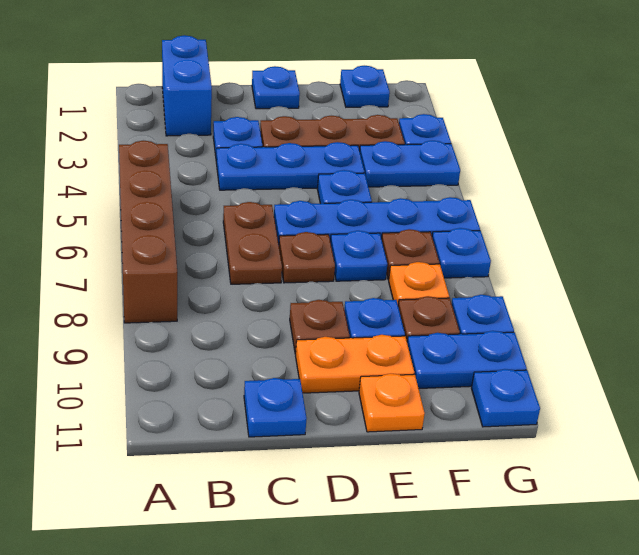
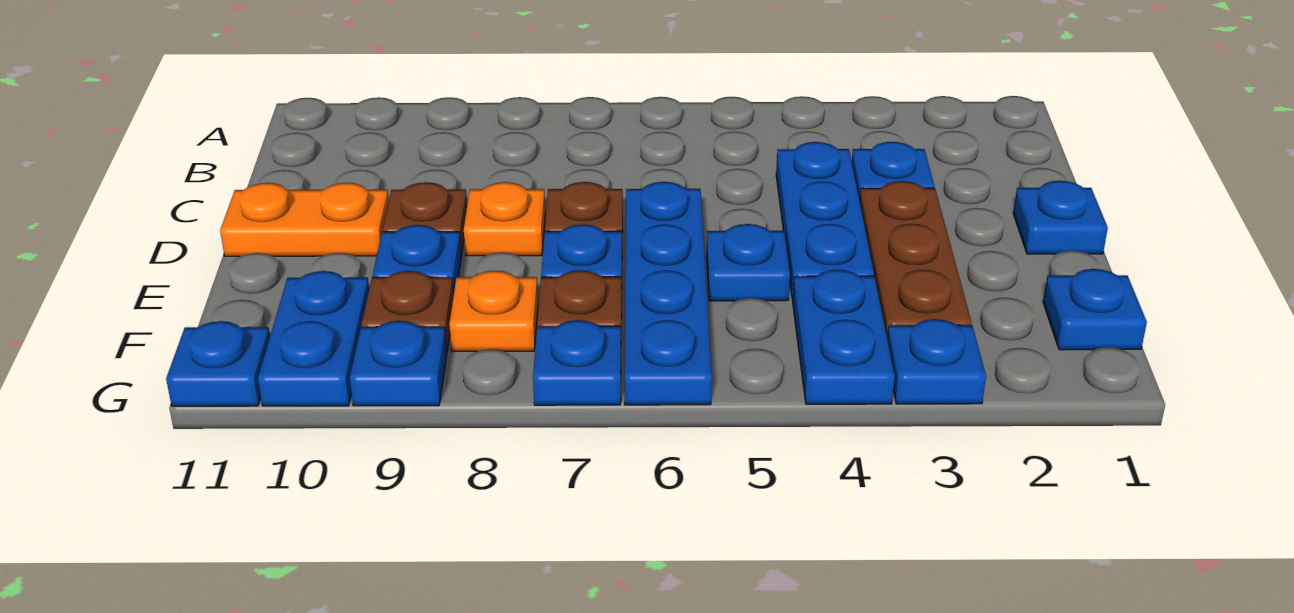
brown 1x4 brick [119,141,177,323] -> none
blue 1x2 brick [162,35,212,136] -> none
brown 1x2 plate [223,202,282,284] -> none
blue 1x1 plate [244,378,307,437] -> none
orange 1x2 plate [296,335,414,393] -> orange 1x2 plate turned to [220,183,389,256]
orange 1x1 plate [359,373,425,432] -> orange 1x1 plate moved to [464,182,545,256]

